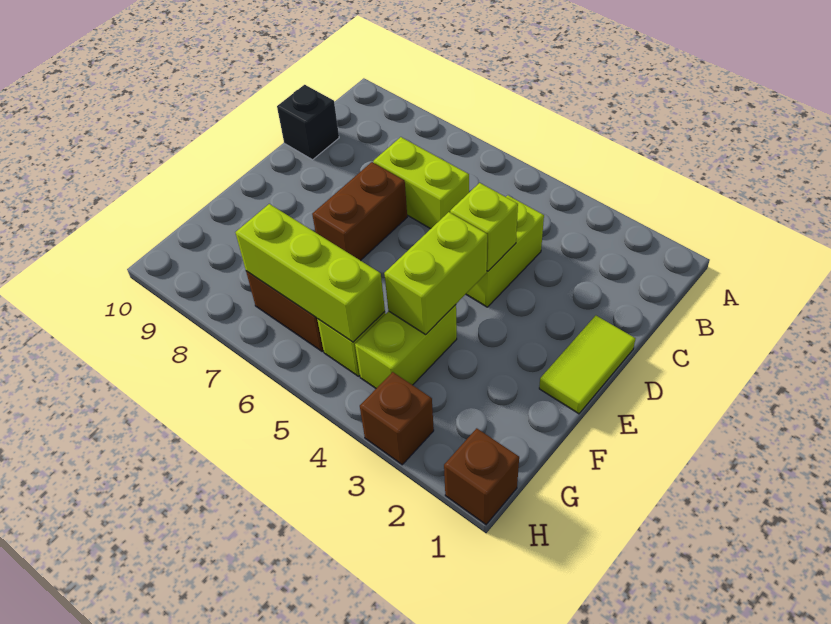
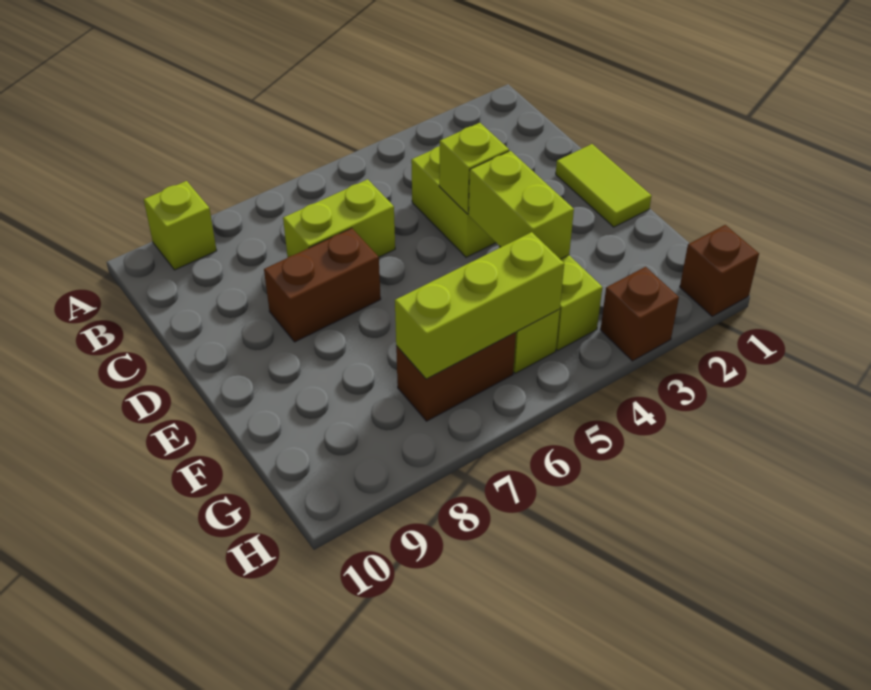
none -> lime 1x1 brick [144,181,217,270]
black 1x1 brick [277,85,339,160] -> none
brown 1x2 brick [312,162,407,261] -> brown 1x2 brick turned to [264,228,381,342]

